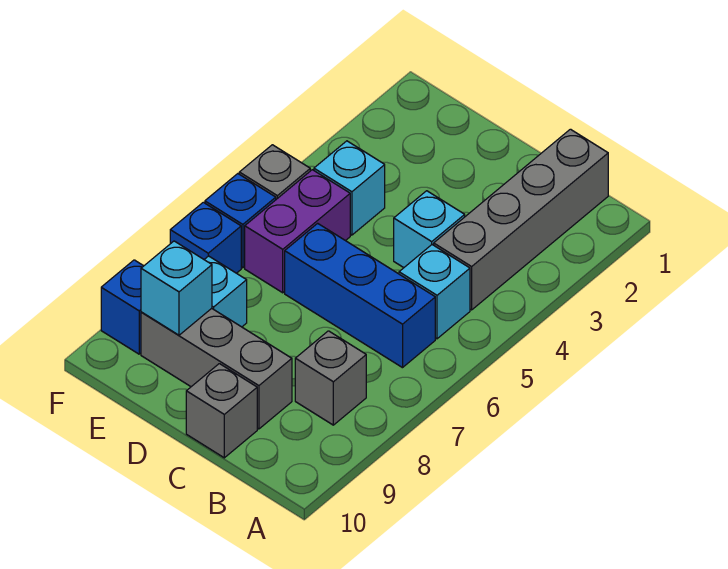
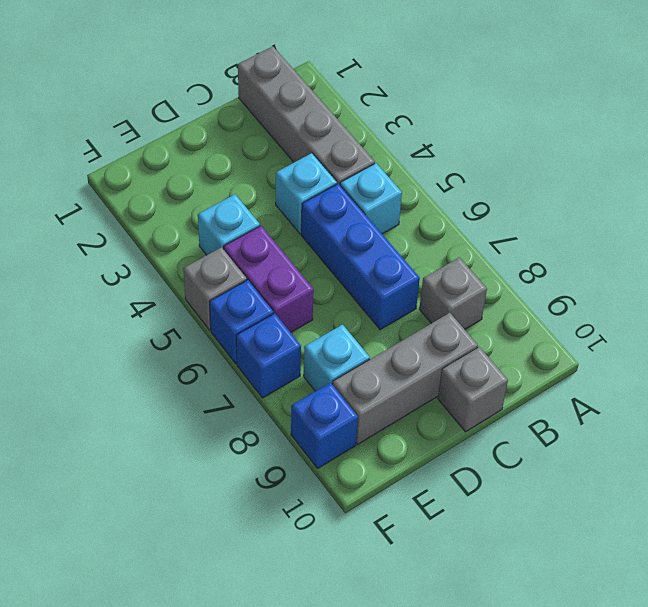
blue 1x3 brick [285,223,435,368] -> blue 1x3 brick turned to [301,184,420,330]
cyan 1x1 brick [141,241,212,335] -> none

